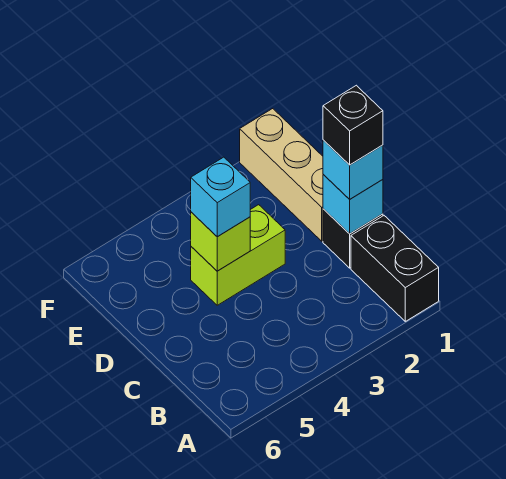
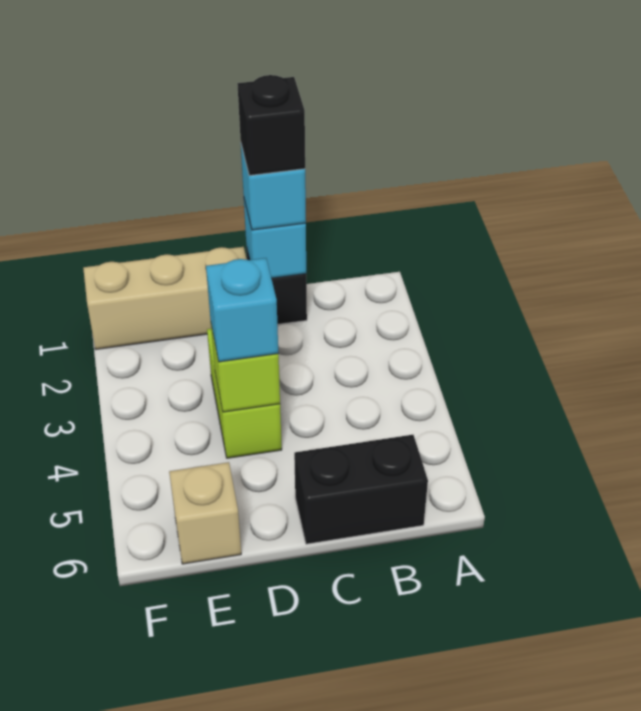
black 1x2 brick [351,216,439,321] -> black 1x2 brick moved to [294,435,428,544]
none -> tan 1x1 brick [169,462,241,564]

